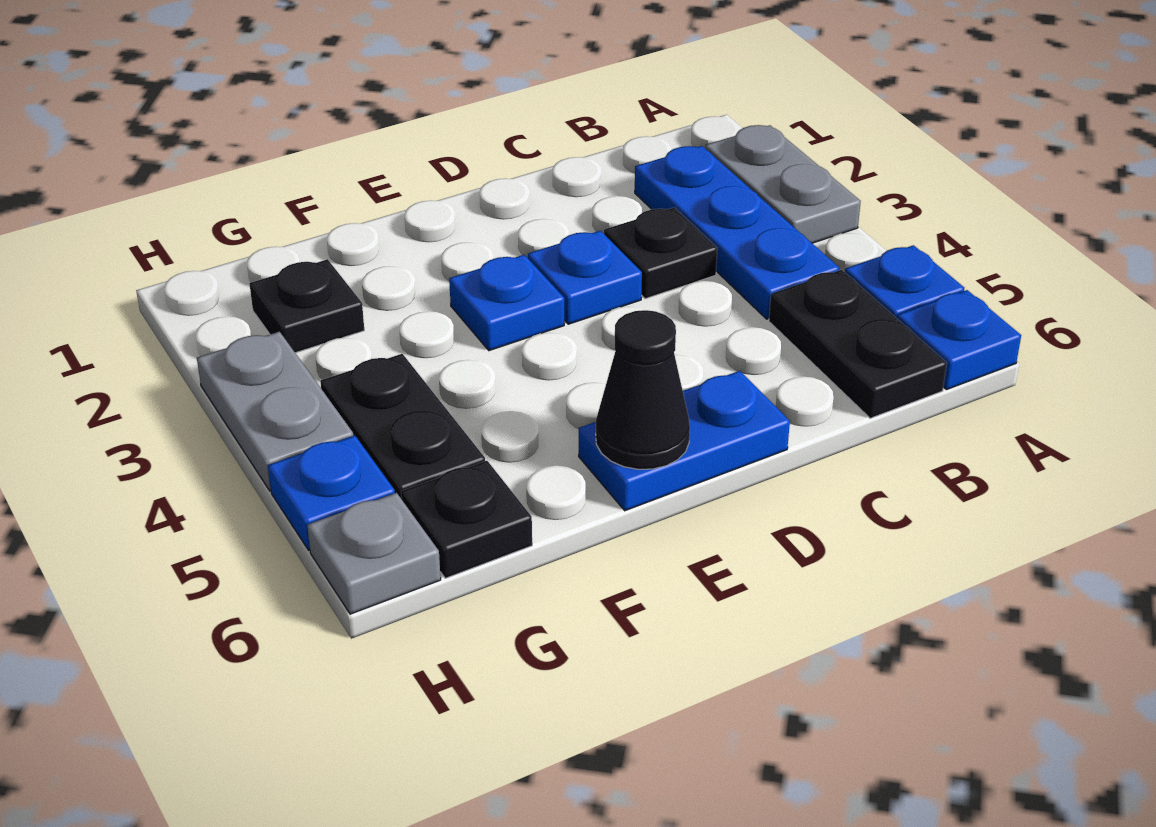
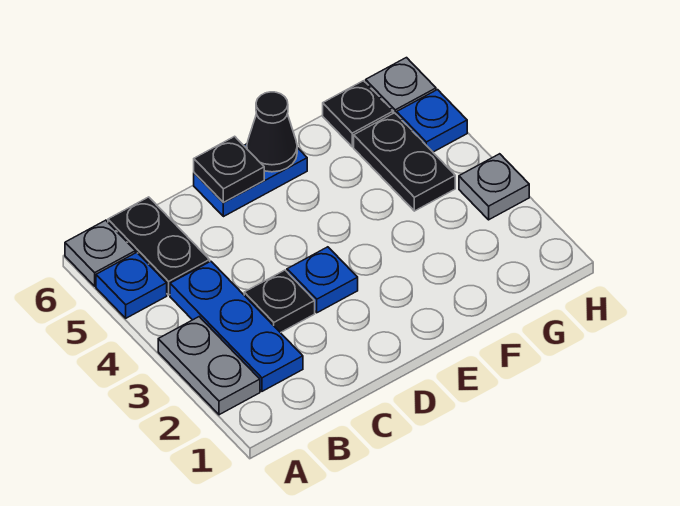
blue 1x1 plate [897,290,1021,390] -> grey 1x1 plate [65,220,135,286]
blue 1x1 plate [449,255,564,351] -> none
black 1x1 plate [249,259,364,353] -> black 1x1 plate moved to [194,136,264,202]
grey 1x2 plate [197,332,353,491] -> grey 1x1 plate [459,154,529,220]

